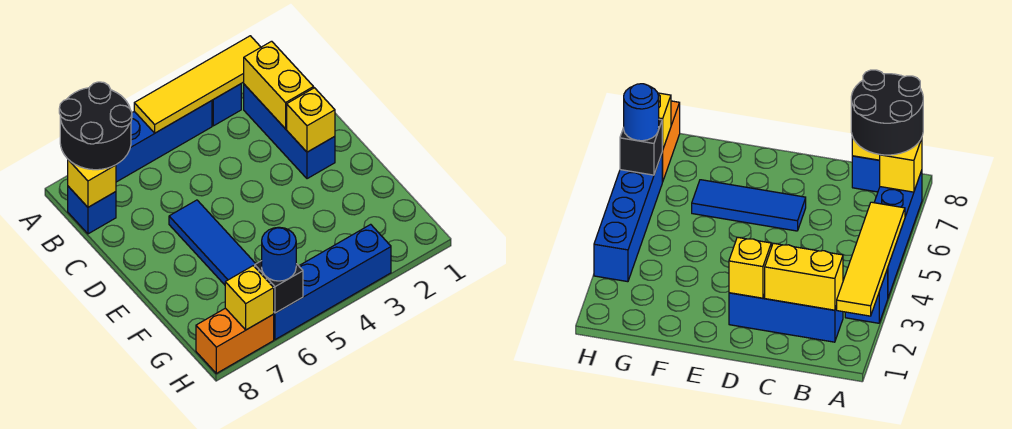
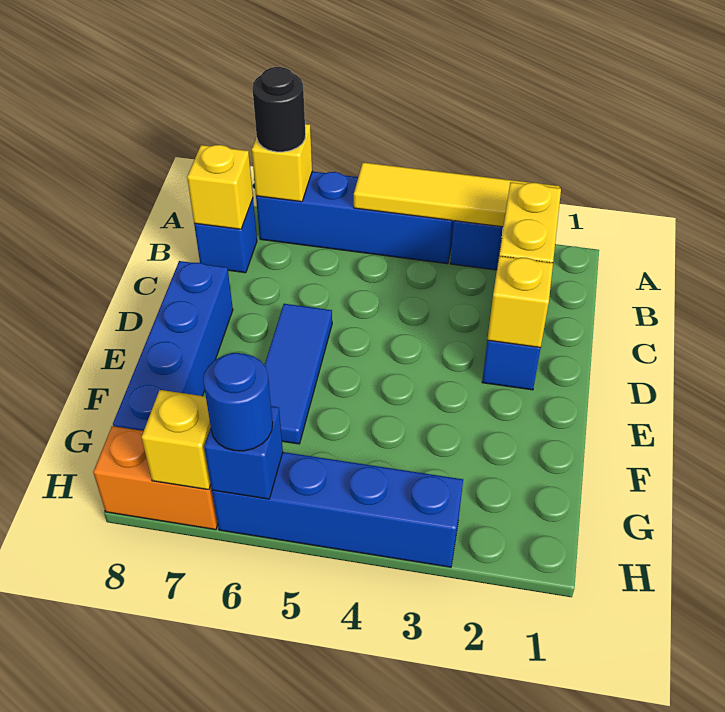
black 2x2 round brick [59,82,132,170] -> black 1x1 round brick [252,67,306,152]
none -> blue 1x4 brick [113,261,233,431]
black 1x1 brick [255,261,303,313] -> blue 1x1 brick [204,406,283,499]

